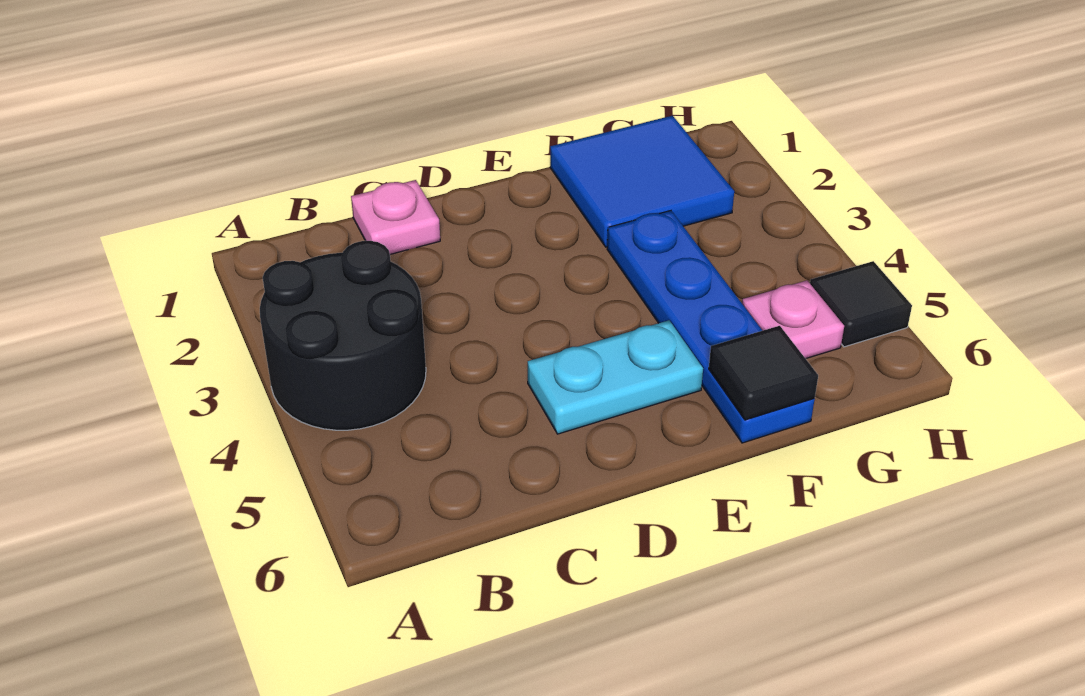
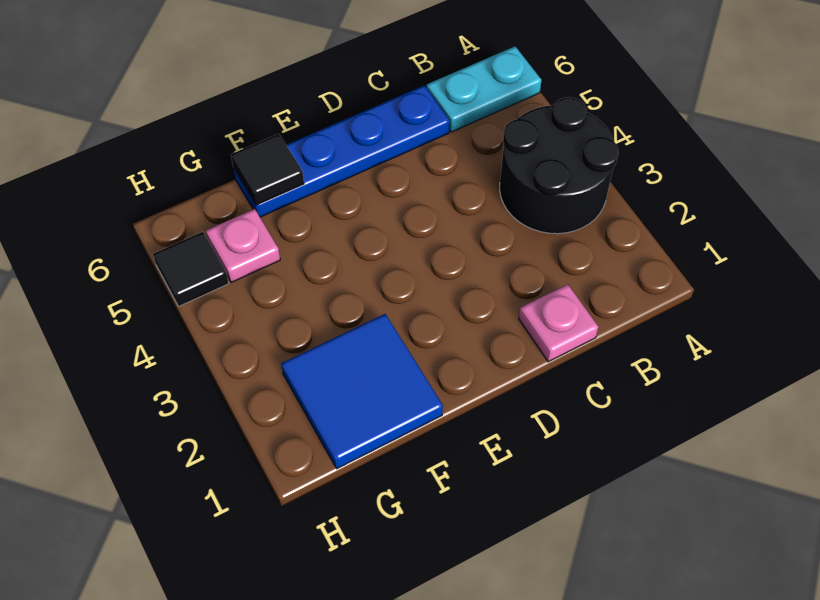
cyan 1x2 plate [528,320,703,434] -> cyan 1x2 plate moved to [427,46,542,132]
blue 1x4 plate [607,211,815,443] -> blue 1x4 plate turned to [234,86,450,217]

